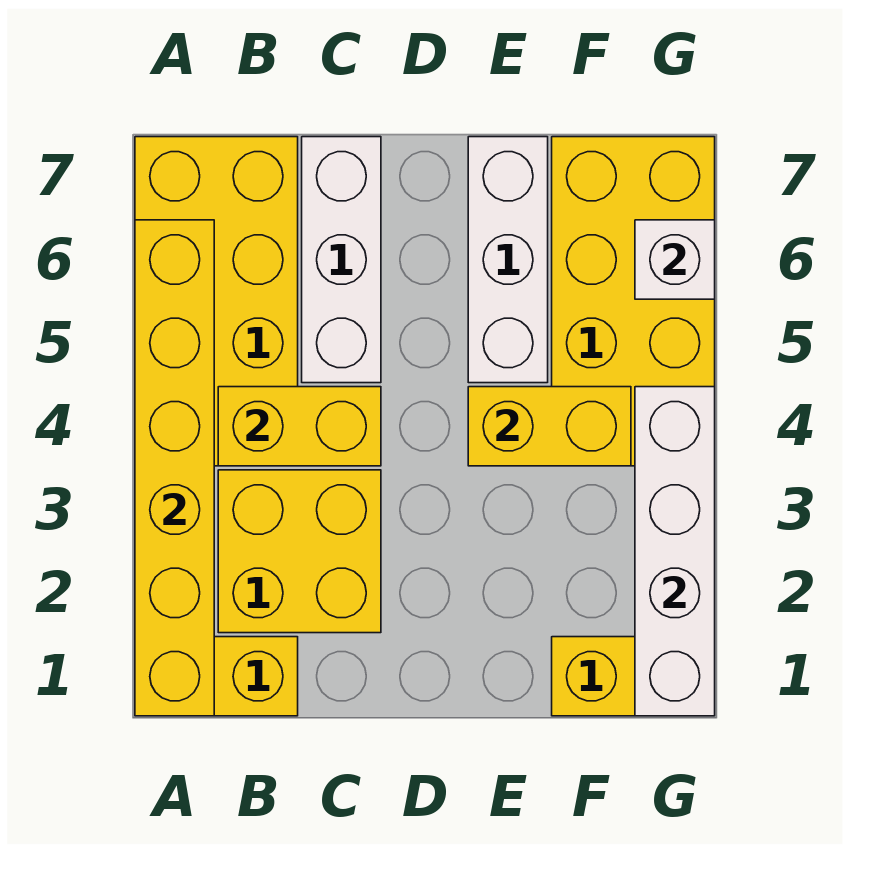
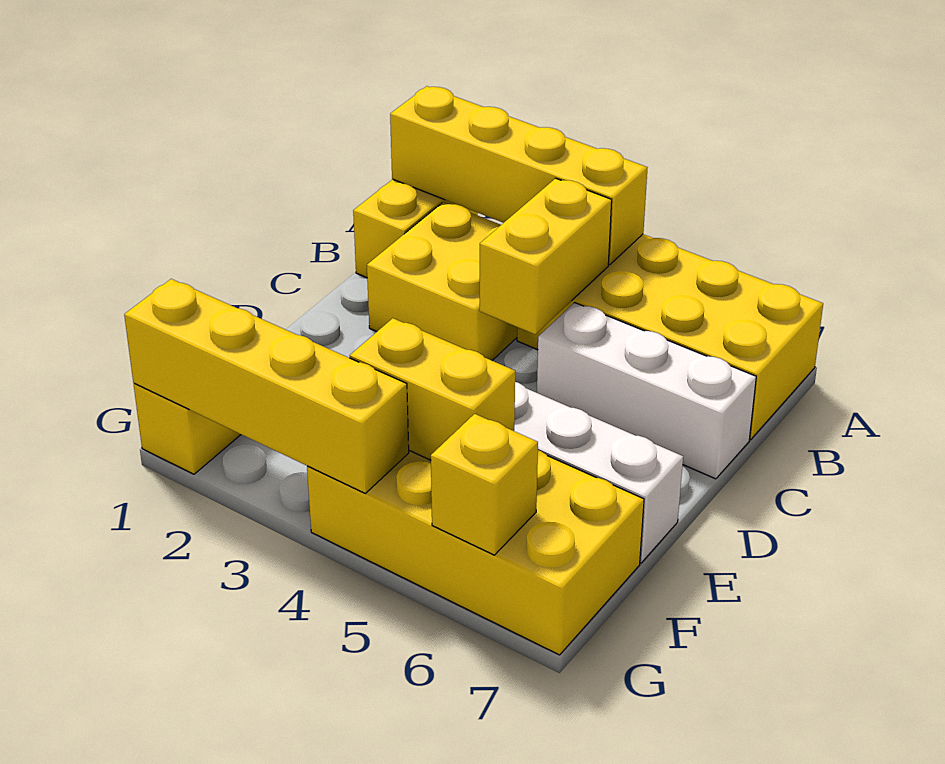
yellow 1x6 brick [135,220,214,716] -> yellow 1x4 brick [390,86,648,265]
yellow 1x2 brick [468,387,631,466] -> yellow 1x2 brick turned to [350,318,515,460]
white 1x4 brick [635,387,715,716] -> yellow 1x4 brick [124,279,409,493]
white 1x1 brick [635,220,715,299] -> yellow 1x1 brick [431,414,538,555]

